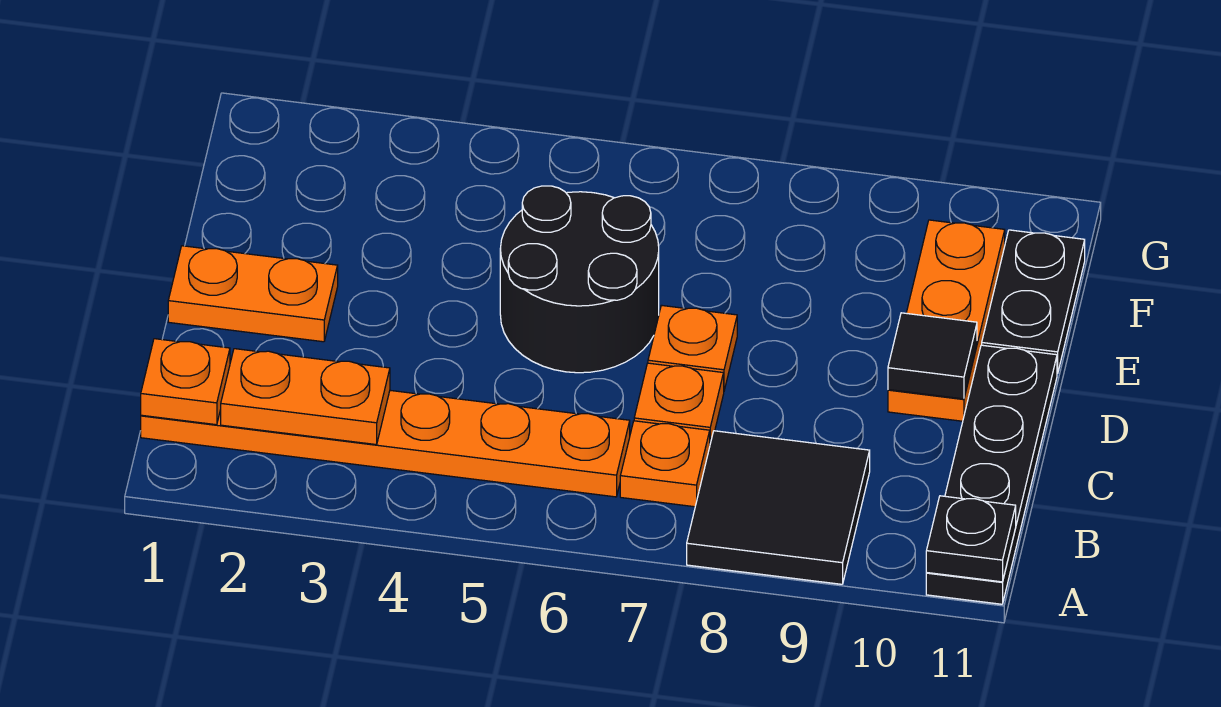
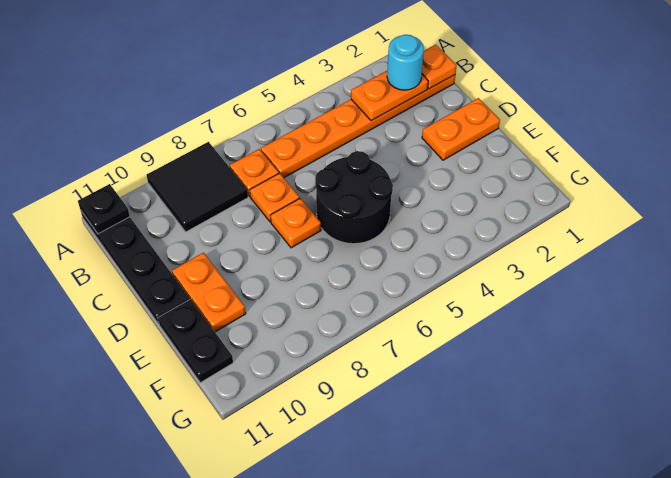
none -> cyan 1x1 round brick [387,35,424,90]
orange 1x3 plate [888,220,1005,421] -> orange 1x2 plate [172,253,246,332]
black 1x1 tile [888,313,977,399] -> none

